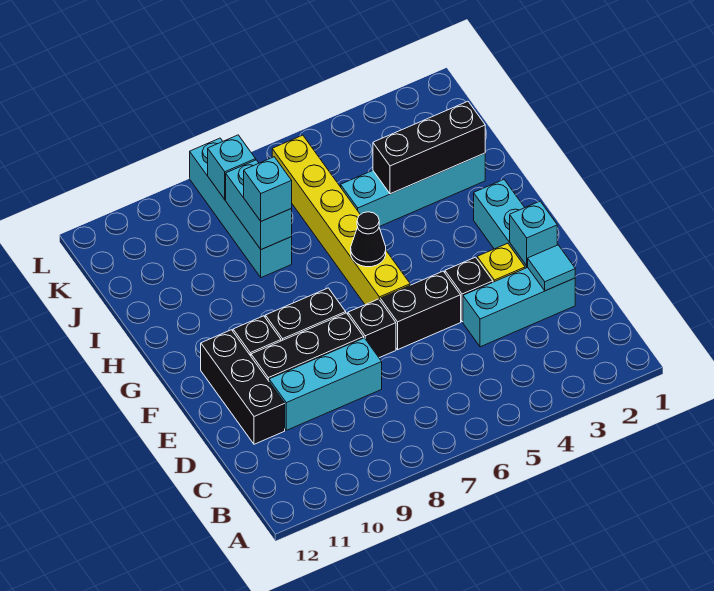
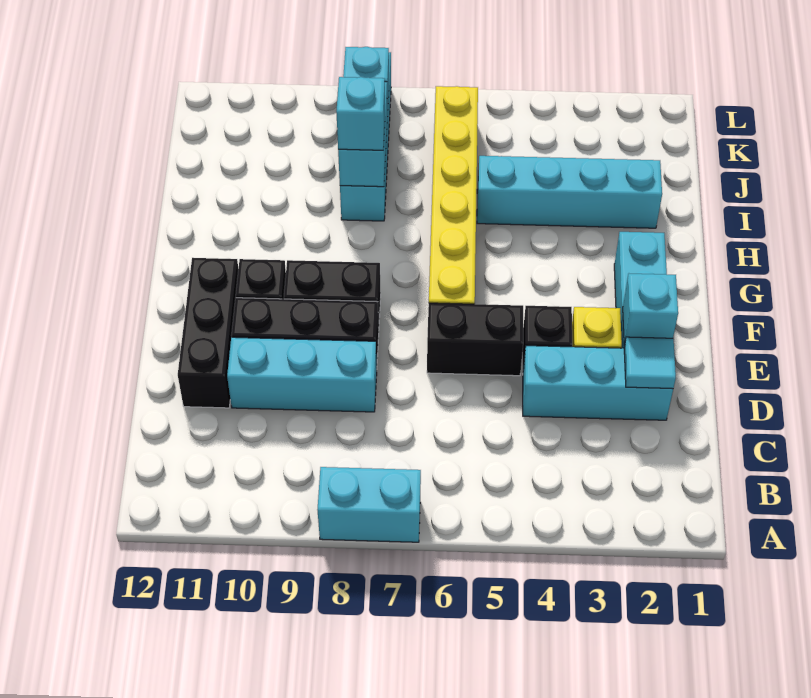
none -> cyan 1x2 brick [318,467,421,542]
black 1x1 brick [348,299,396,358] -> none
black 1x1 cone [351,212,386,267] -> none
black 1x3 brick [373,101,485,194] -> none

